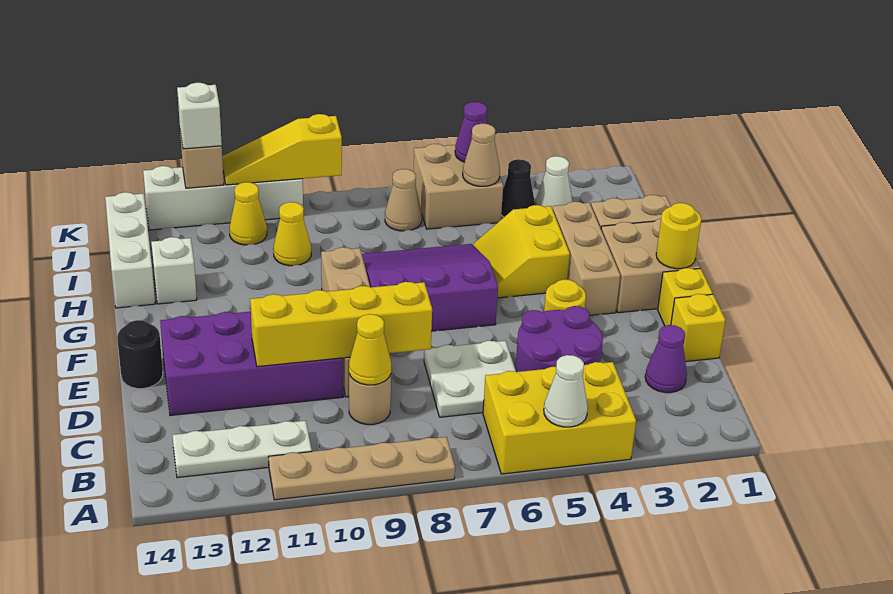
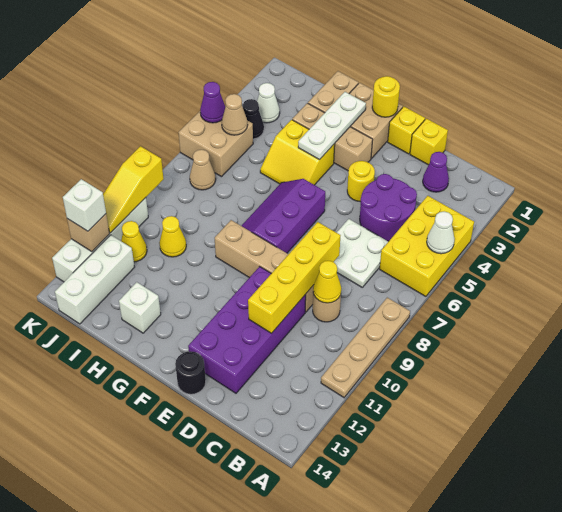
white 1x3 plate [172,421,312,478] -> white 1x3 plate moved to [298,92,366,160]
purple 3x3 slope [362,244,498,331] -> purple 2x3 slope [242,179,325,253]
white 1x3 brick [105,192,155,308] -> white 1x3 brick turned to [55,235,134,324]

